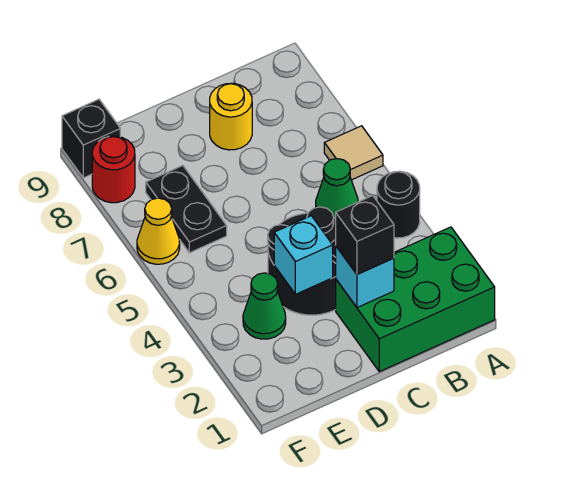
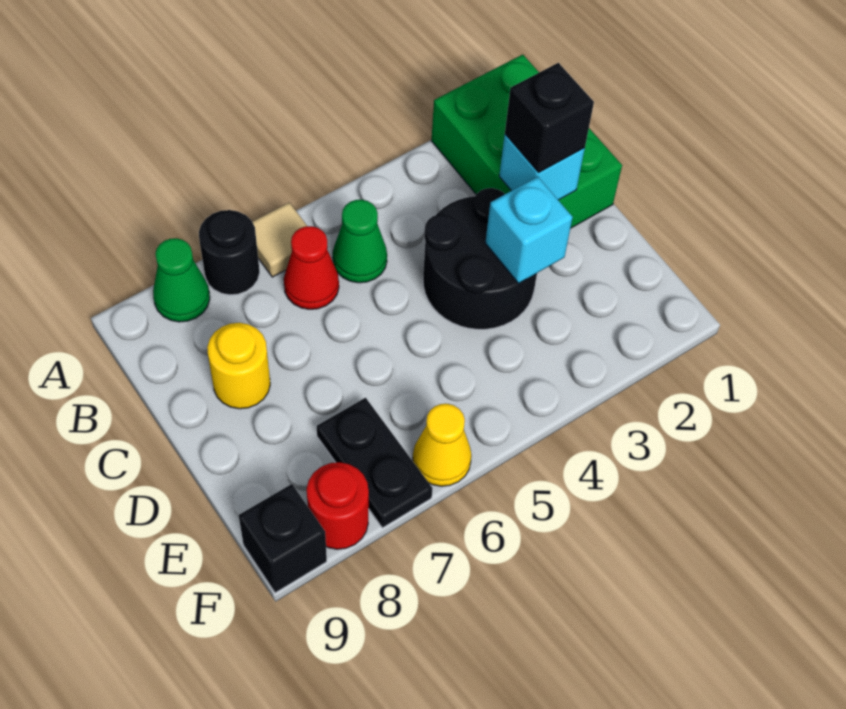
black 1x1 round brick [377,171,420,238] -> black 1x1 round brick moved to [199,210,260,295]
none -> red 1x1 cone [284,226,339,309]
green 1x1 cone [243,273,286,339] -> green 1x1 cone moved to [153,238,210,322]
black 1x2 plate [146,166,227,253] -> black 1x2 plate turned to [317,398,433,528]

